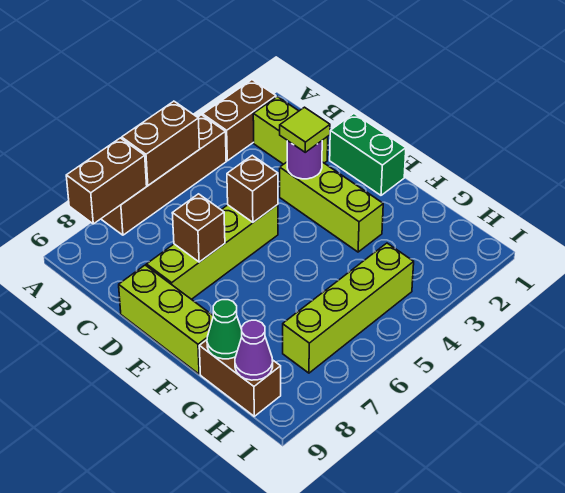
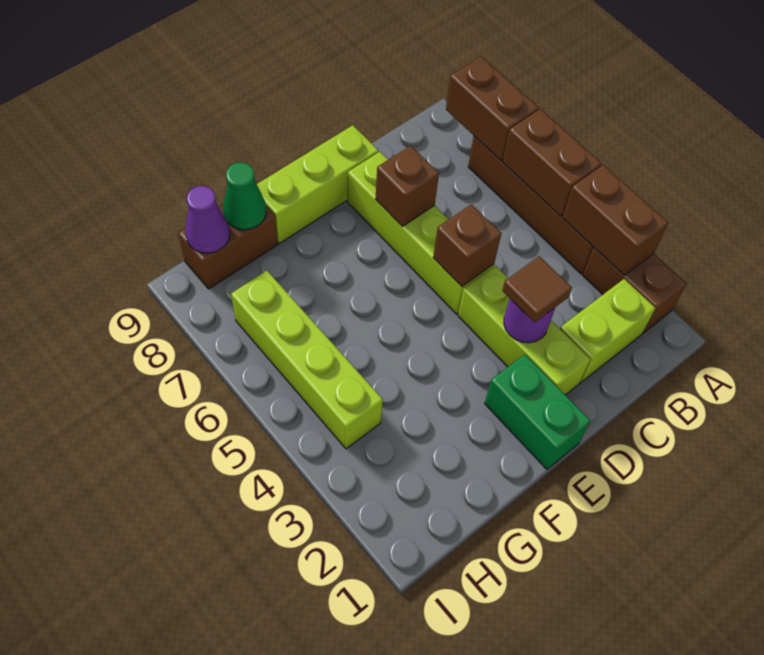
none -> brown 1x2 brick [562,165,668,275]
green 1x2 brick [330,114,406,195] -> green 1x2 brick turned to [485,354,591,469]
lime 1x3 brick [280,162,383,252] -> lime 1x3 brick turned to [458,266,590,395]
lime 1x1 tile [280,107,330,152] -> brown 1x1 tile [502,256,572,323]

